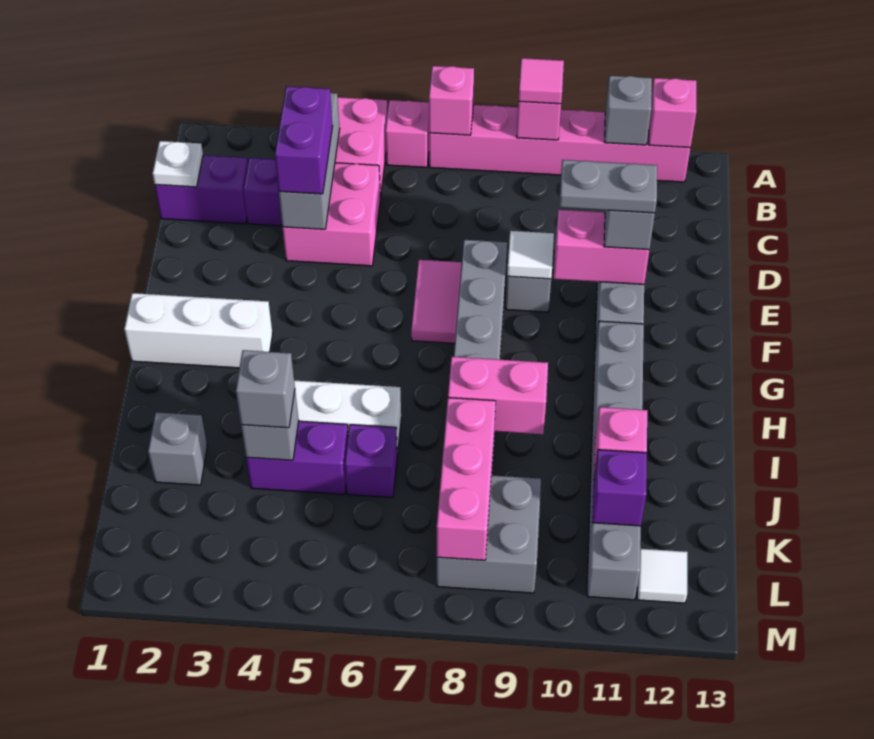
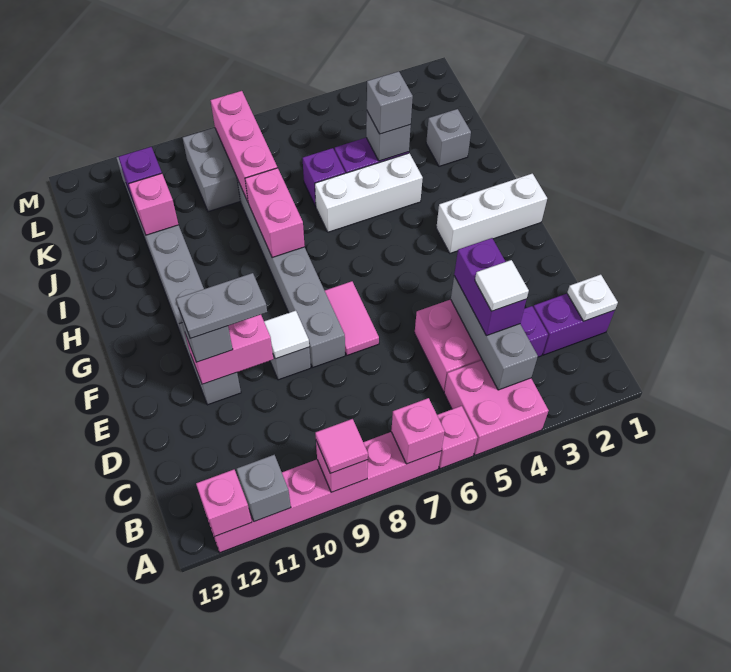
pink 1x2 brick [448,357,548,434] -> pink 1x2 brick turned to [245,168,305,258]
white 1x1 tile [637,549,687,603] -> white 1x1 tile moved to [475,260,529,311]

